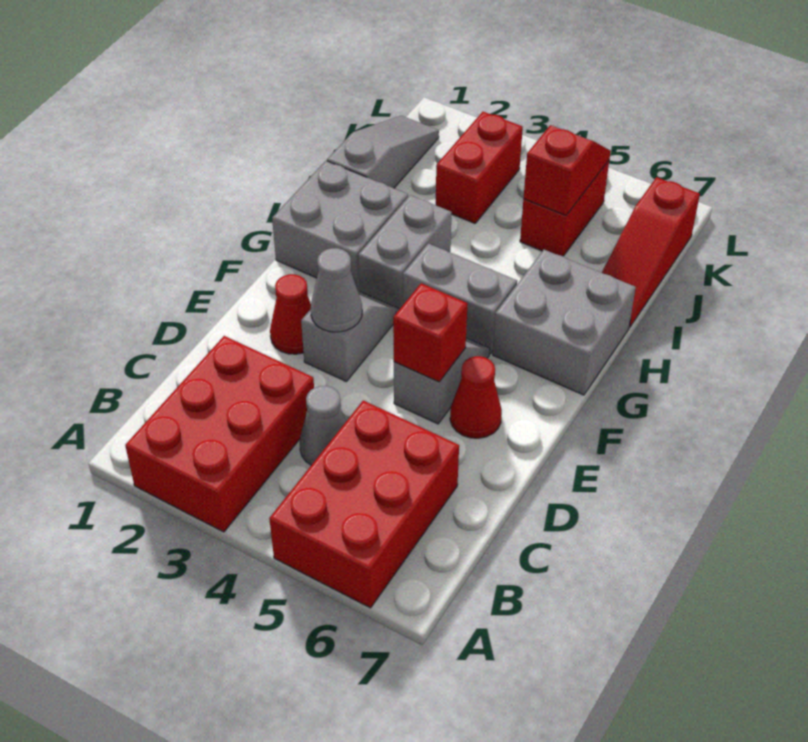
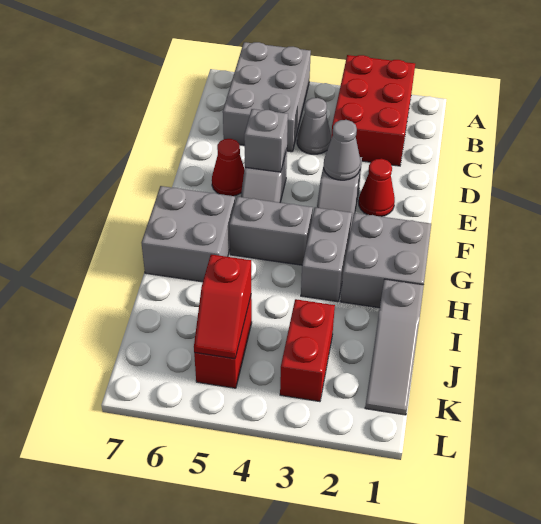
red 2x3 brick [269,401,459,608] -> grey 2x3 brick [223,42,311,152]
red 1x1 brick [393,283,468,382] -> grey 1x1 brick [244,109,288,172]
red 1x3 slope [602,177,700,327] -> none

